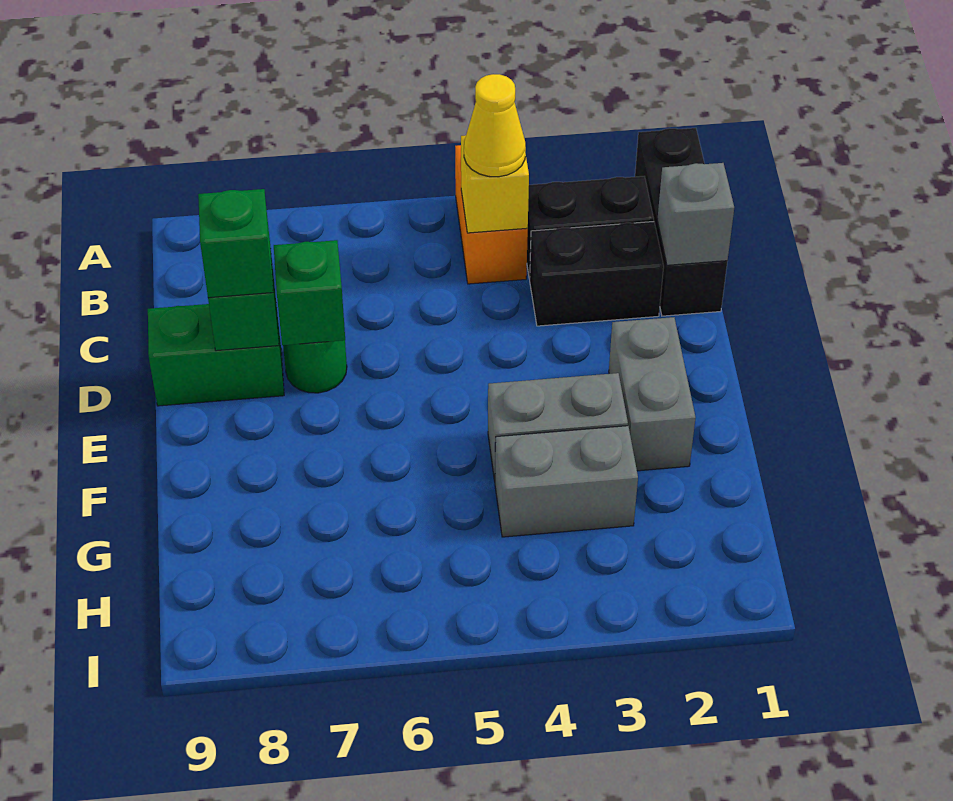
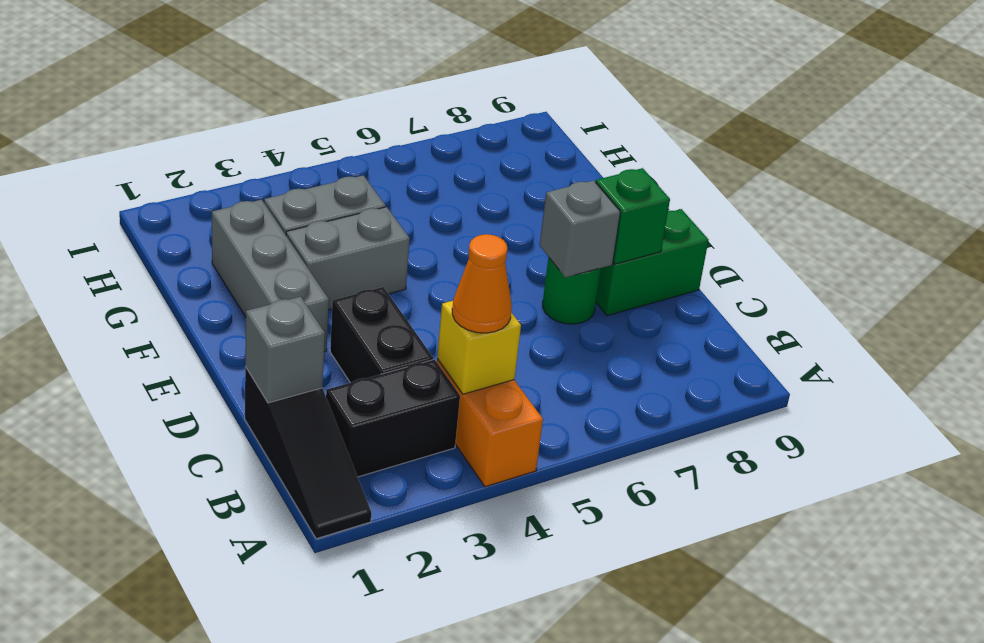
black 1x3 brick [635,128,727,316] -> black 1x3 slope [245,367,371,539]
yellow 1x1 cone [464,74,526,177] -> orange 1x1 cone [452,234,512,333]
black 1x2 brick [530,222,664,326] -> black 1x2 brick turned to [330,287,433,383]
green 1x1 brick [274,240,345,345] -> grey 1x1 brick [540,180,620,277]
green 1x1 brick [198,189,273,298] -> none
grey 1x2 brick [609,317,696,471] -> grey 1x3 brick [212,200,329,352]

